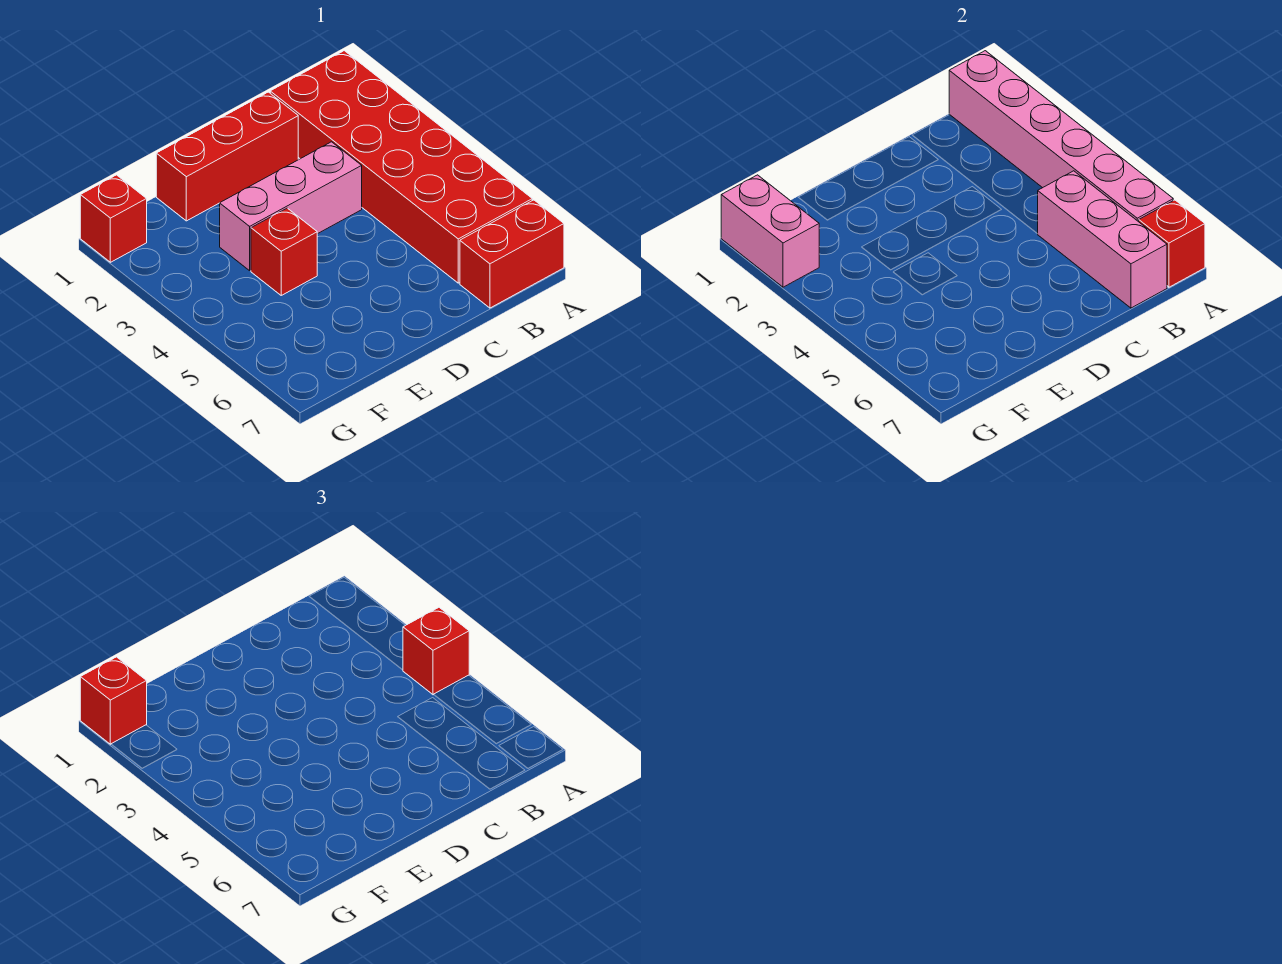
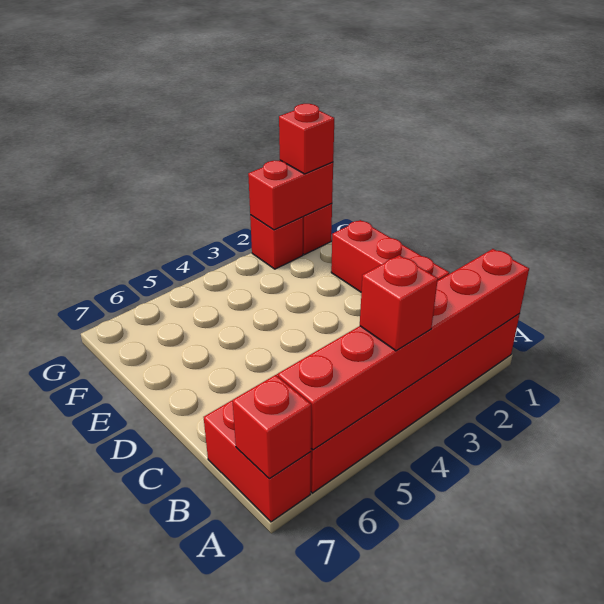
pink 1x6 brick [949,51,1173,222] -> red 1x6 brick [278,249,529,450]
pink 1x3 brick [1038,171,1167,308] -> none
pink 1x3 brick [220,142,362,271] -> none
red 1x1 brick [251,208,317,295] -> red 1x1 brick moved to [250,215,303,269]
pink 1x2 brick [721,175,819,287] -> red 1x2 brick [248,160,333,230]

